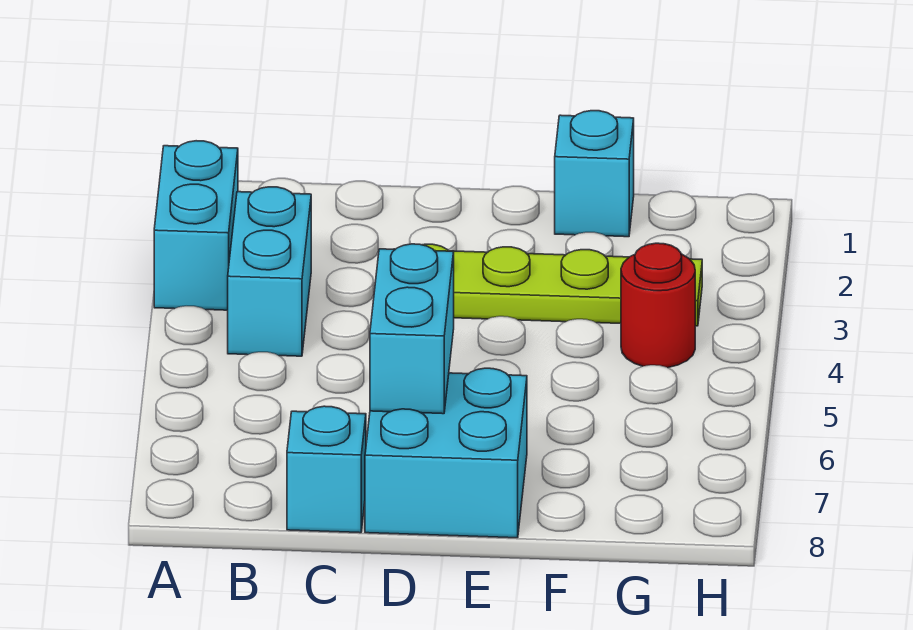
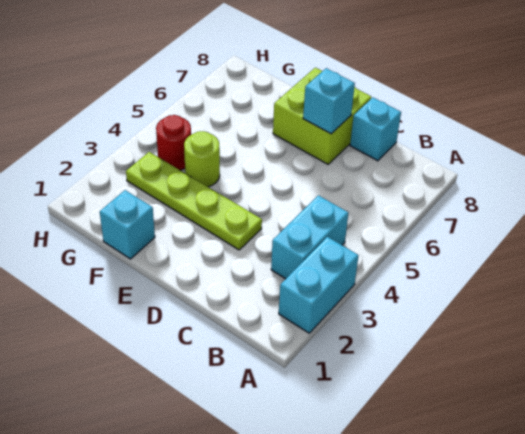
cyan 1x2 brick [370,244,454,414] -> cyan 1x1 brick [303,68,355,134]
cyan 2x2 brick [365,368,527,538] -> lime 2x2 brick [273,68,371,164]
none -> lime 1x1 round brick [184,131,220,187]

